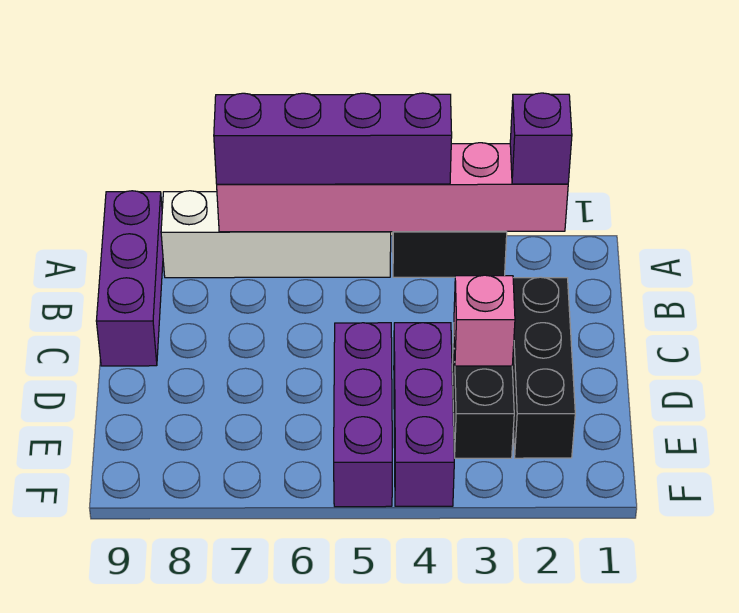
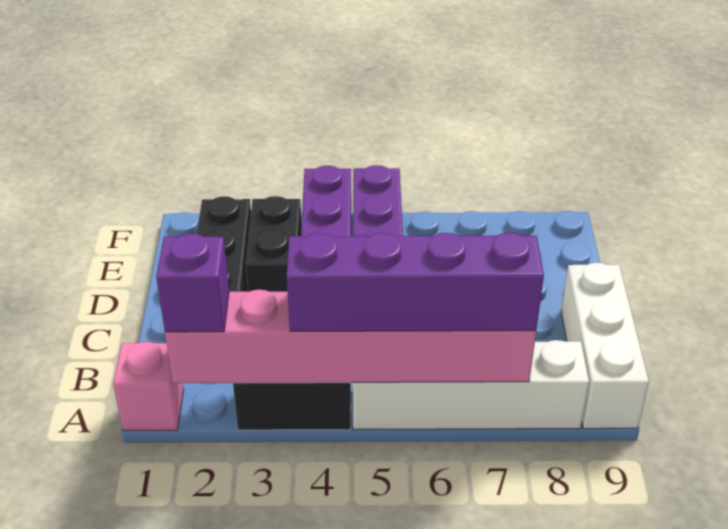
purple 1x3 brick [96,191,163,366] -> white 1x3 brick [561,262,649,429]
pink 1x1 brick [454,275,515,366] -> pink 1x1 brick moved to [113,342,184,430]

